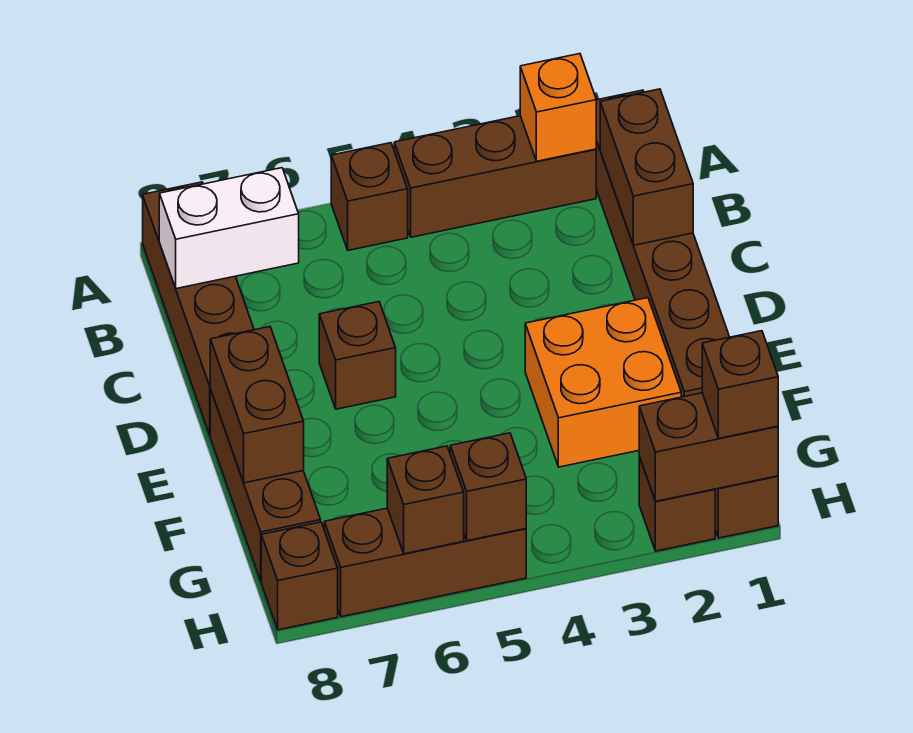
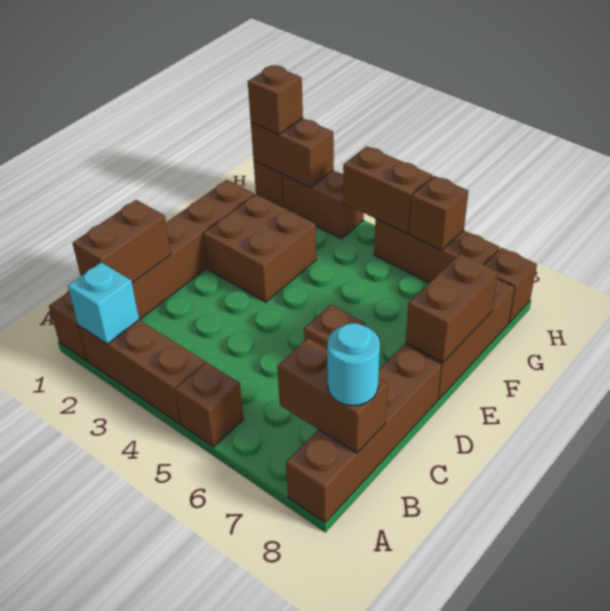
orange 1x1 brick [520,54,596,161] -> cyan 1x1 brick [68,262,139,344]
white 1x2 brick [159,168,299,289] -> brown 1x2 brick [277,338,388,453]
none -> cyan 1x1 round brick [327,323,380,406]
orange 2x2 brick [525,298,681,467] -> brown 2x2 brick [203,194,316,302]
brown 1x1 brick [639,457,715,551] -> brown 1x2 brick [282,170,364,239]
brown 1x1 brick [450,433,526,541] -> brown 1x2 brick [343,147,433,234]

